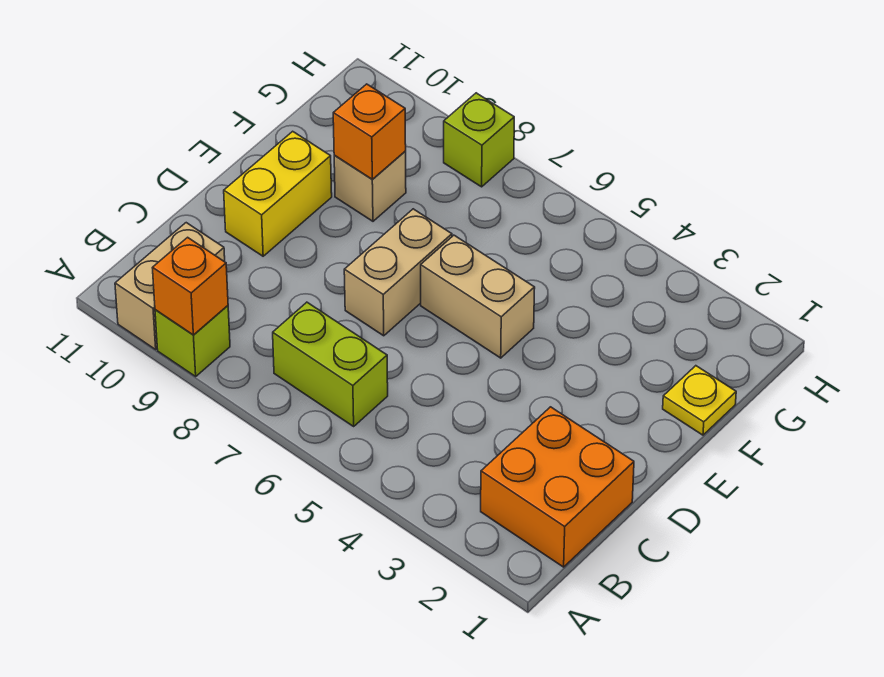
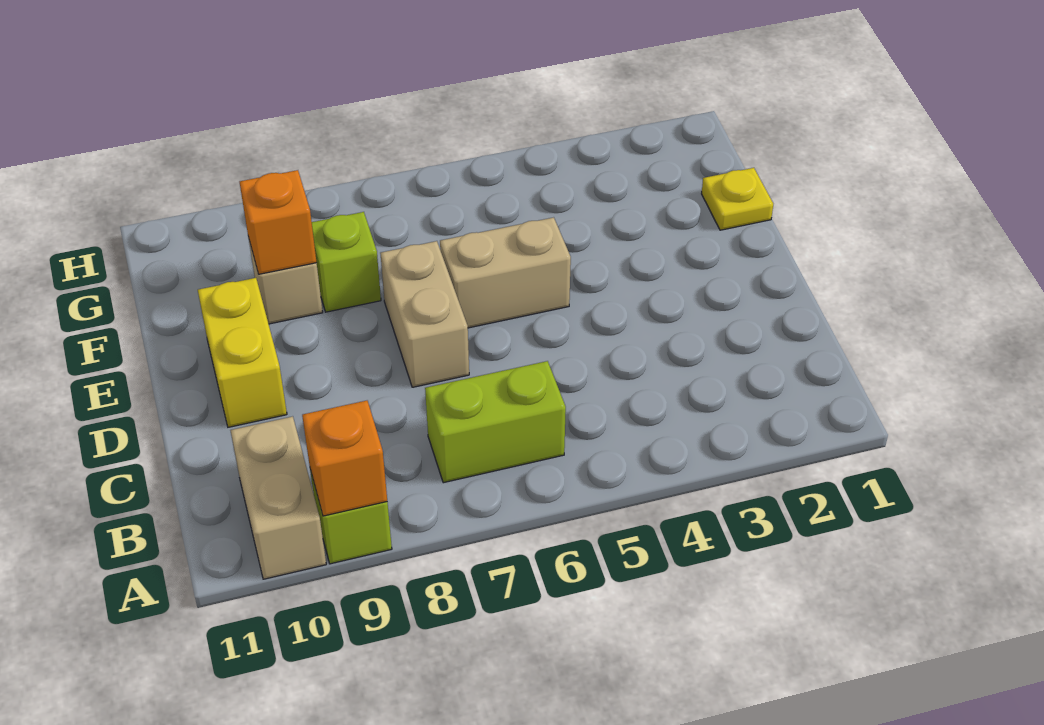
orange 2x2 brick [481,407,634,567] -> none
lime 1x1 brick [444,93,514,187] -> lime 1x1 brick moved to [312,212,381,312]

